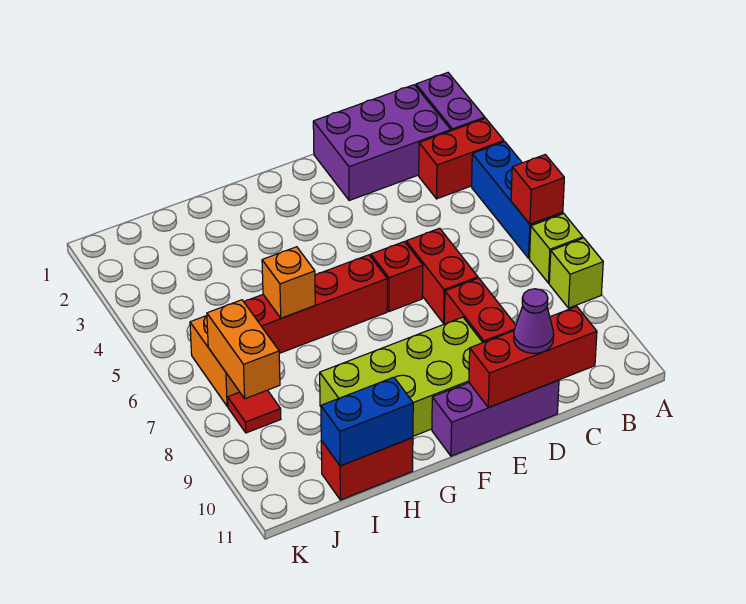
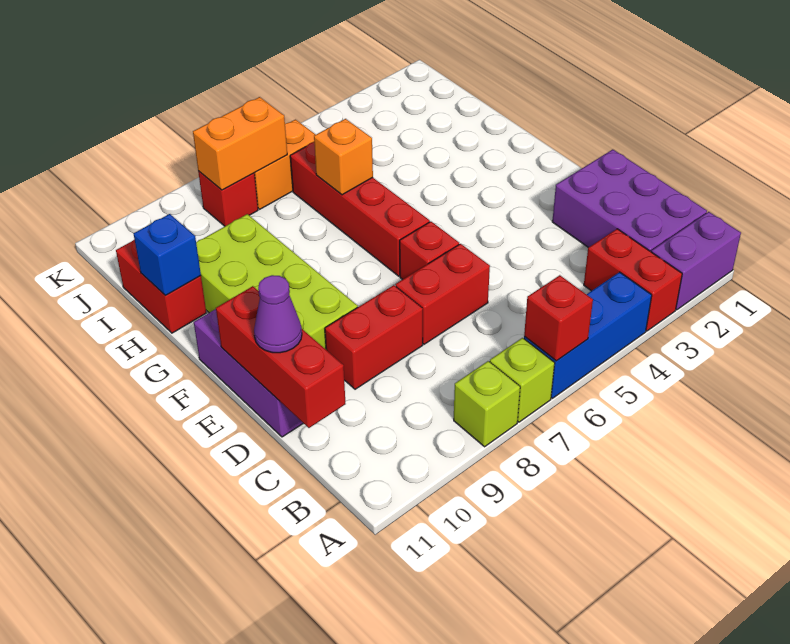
blue 1x2 brick [321,377,413,466] -> blue 1x1 brick [133,214,201,295]
red 1x1 tile [228,390,281,433] -> red 1x1 brick [198,171,258,226]

